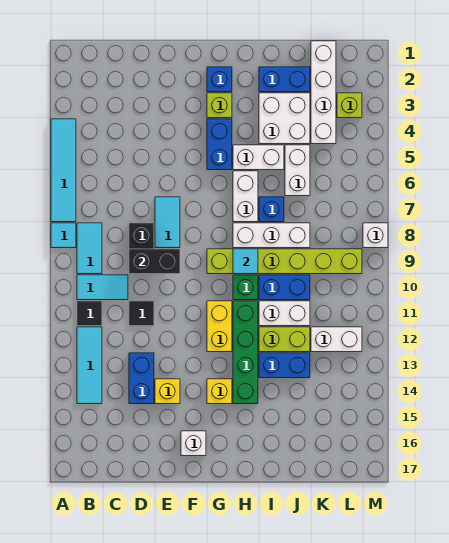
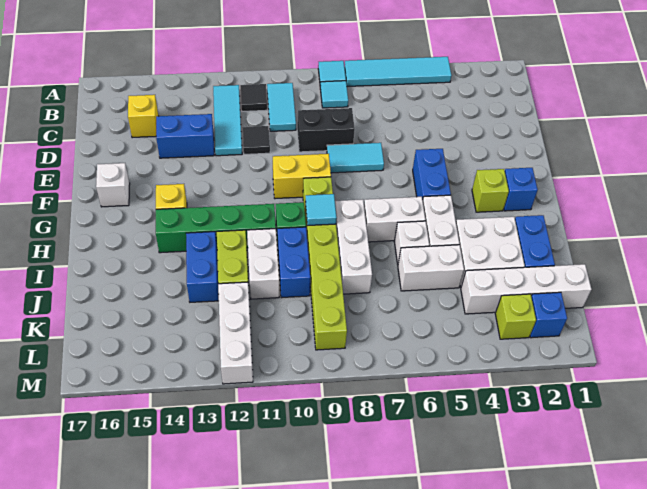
cyan 1x2 tile [77,223,102,274] -> cyan 1x1 tile [320,81,348,108]
cyan 1x3 tile [77,327,102,404] -> cyan 1x3 tile turned to [213,85,242,156]
black 1x2 brick [129,249,180,274] -> none
yellow 1x1 brick [155,379,180,404] -> yellow 1x1 brick moved to [128,95,158,138]
blue 1x2 brick [207,119,232,170] -> blue 1x2 brick turned to [413,149,451,200]
yellow 1x2 brick [207,301,232,352] -> yellow 1x2 brick moved to [273,154,331,199]
blue 1x1 brick [259,197,284,222] -> blue 1x1 brick moved to [530,292,567,338]
white 1x2 brick [311,327,362,352] -> white 1x3 brick [218,282,253,384]
white 1x1 brick [363,223,388,248] -> white 1x1 brick moved to [394,221,429,264]

